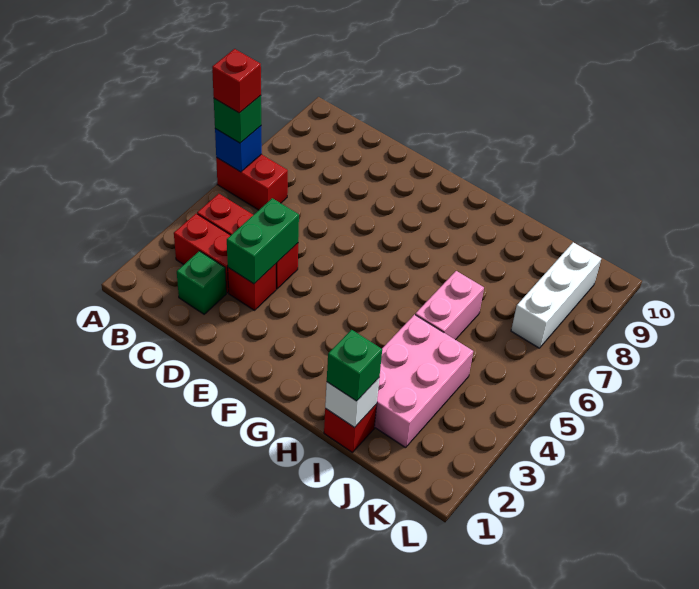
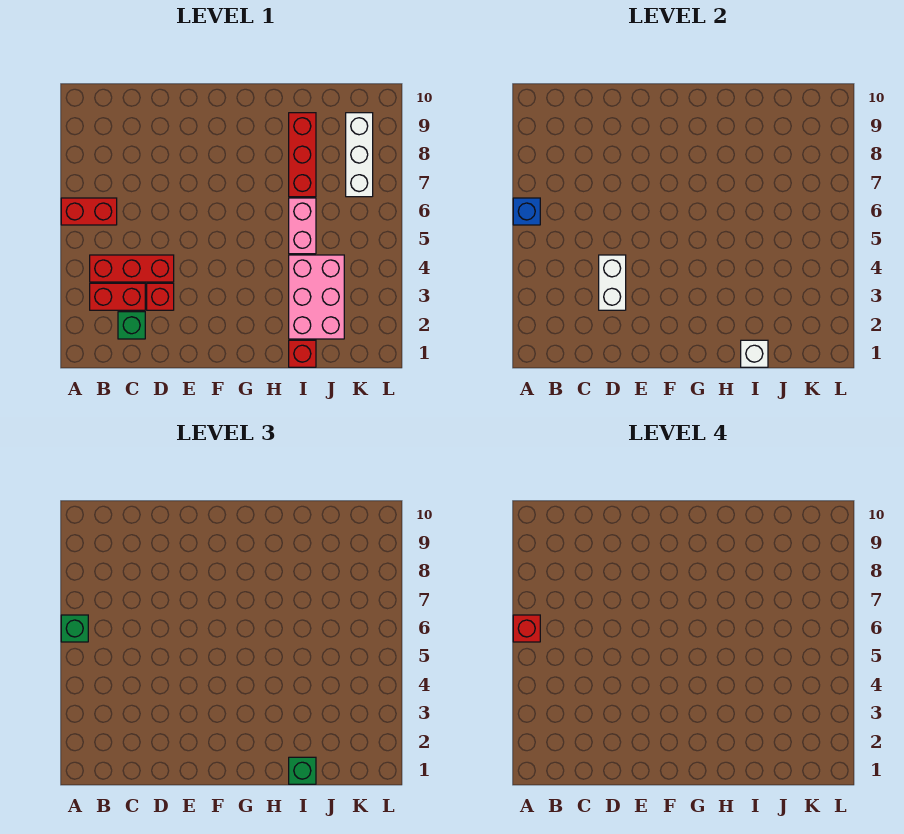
green 1x2 brick [227,198,299,284] -> white 1x2 brick [599,255,626,310]
none -> red 1x3 brick [289,113,316,197]

